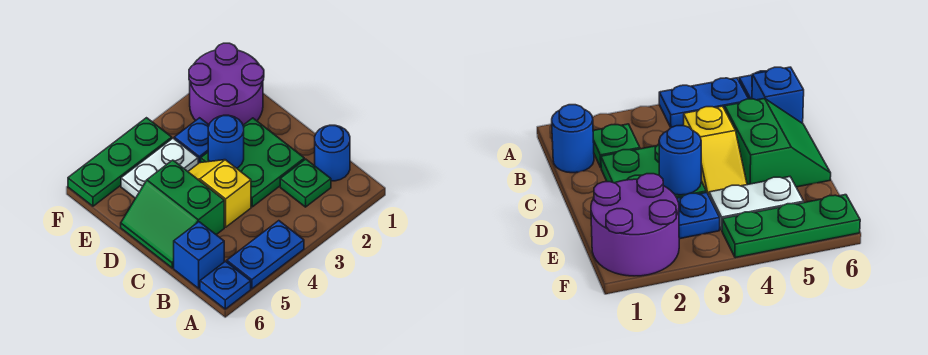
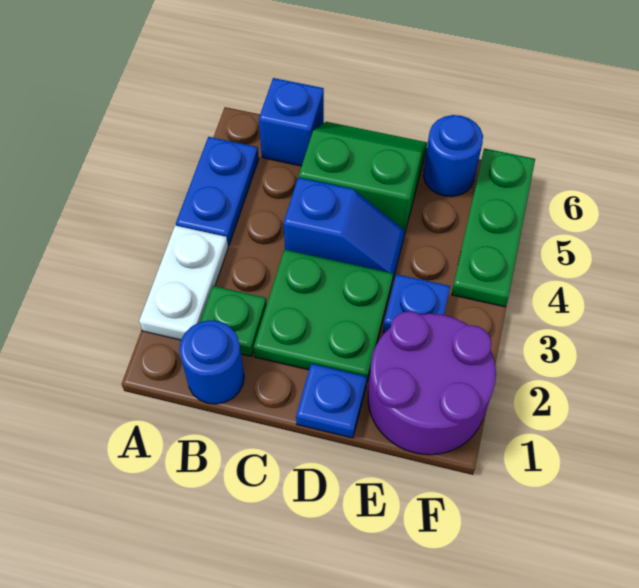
blue 1x1 plate [200,261,251,309] -> blue 1x1 plate moved to [296,364,367,438]
yellow 1x2 slope [188,160,251,227] -> blue 1x2 slope [284,177,405,282]
blue 1x1 round brick [208,115,244,168] -> blue 1x1 round brick moved to [423,115,483,197]
white 1x2 plate [121,138,198,198] -> white 1x2 plate moved to [139,226,228,340]

